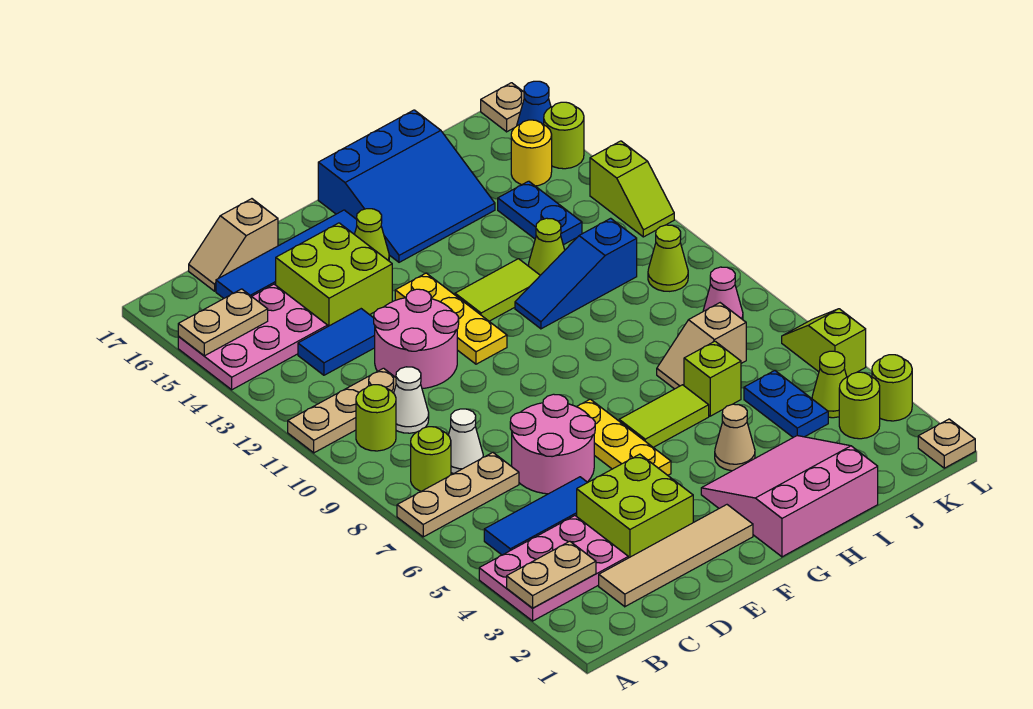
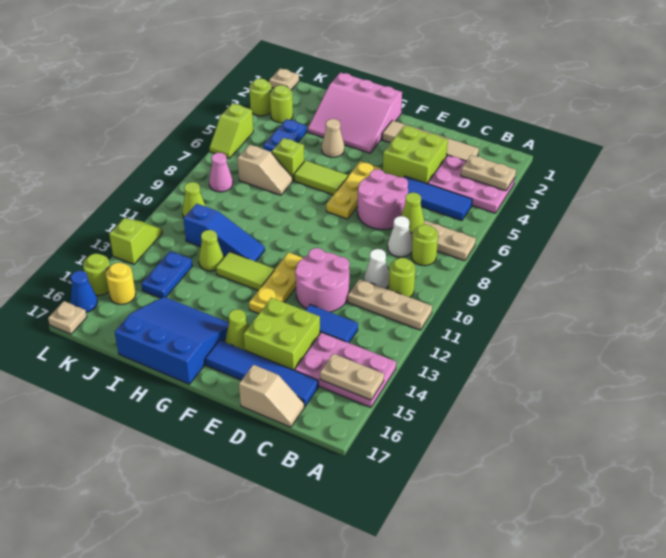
lime 1x1 cone [812,351,847,418] -> lime 1x1 cone moved to [401,192,424,233]

